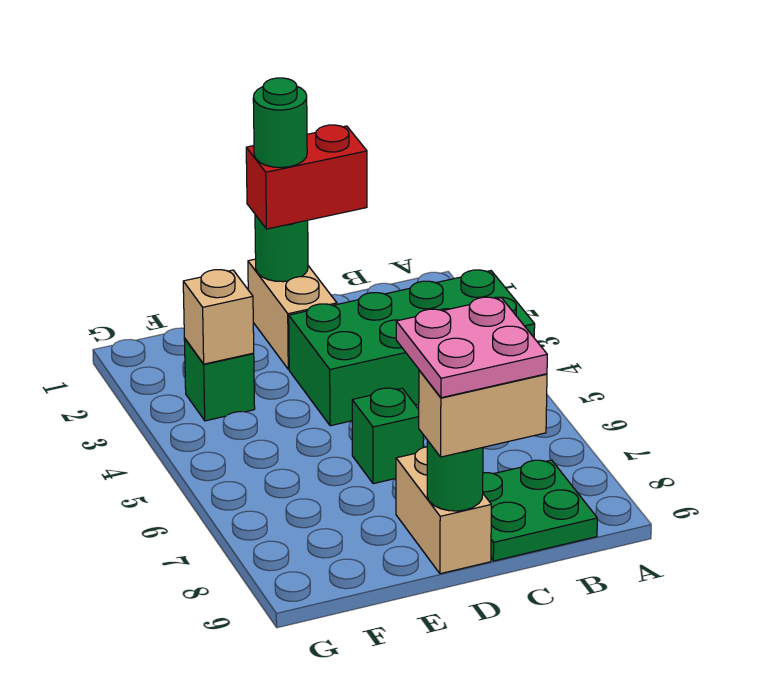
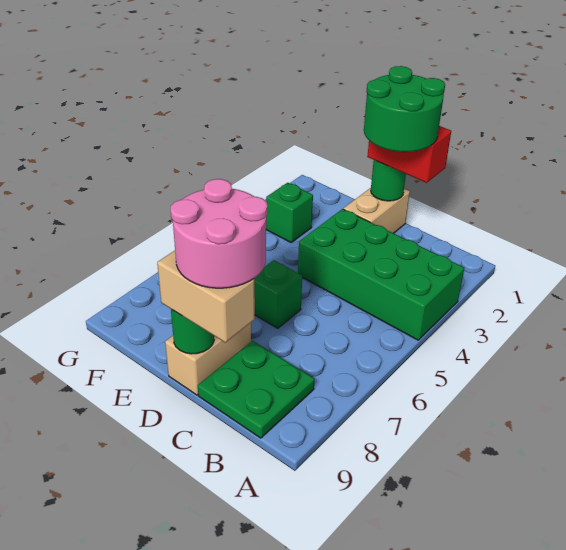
pink 2x2 plate [396,297,547,398] -> pink 2x2 round brick [171,179,268,288]
green 1x1 round brick [253,78,307,168] -> green 2x2 round brick [364,66,445,152]
tan 1x1 brick [183,270,254,364] -> none

